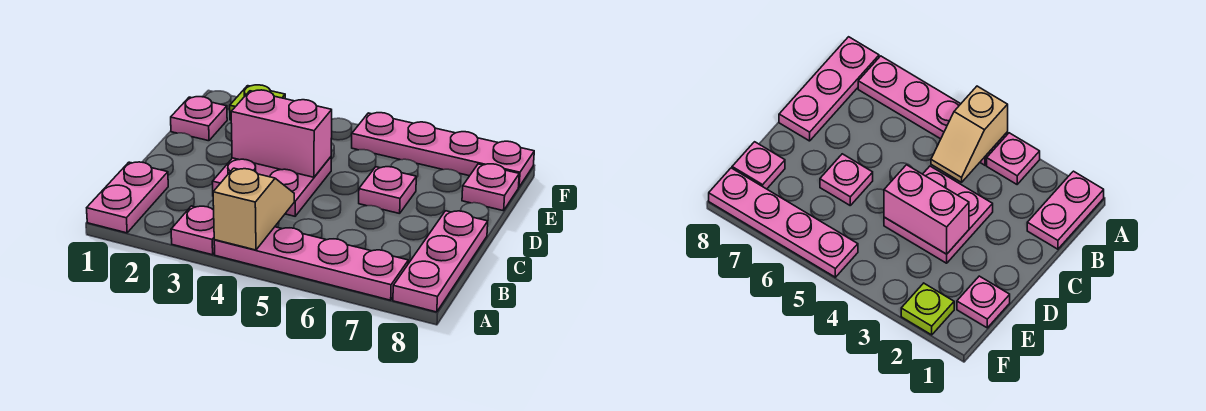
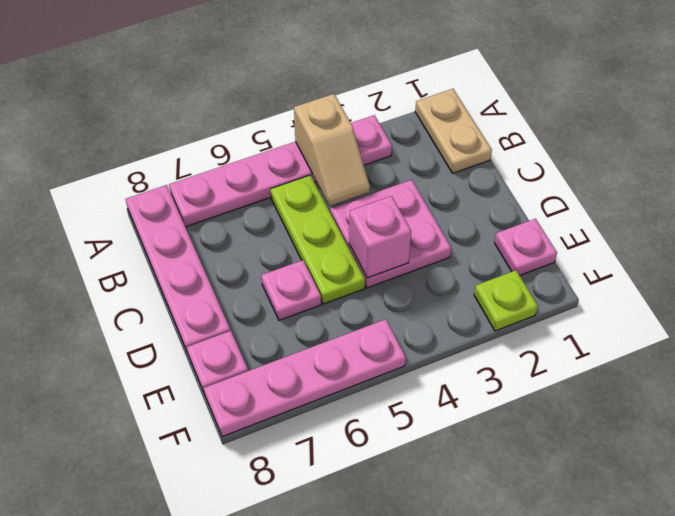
pink 1x2 plate [87,162,168,233] -> tan 1x2 plate [415,89,492,173]
pink 1x3 plate [393,211,488,312] -> pink 1x4 plate [125,185,230,353]
none -> lime 1x3 plate [271,175,365,304]
pink 1x2 brick [231,90,332,177] -> pink 1x1 brick [349,196,411,278]

